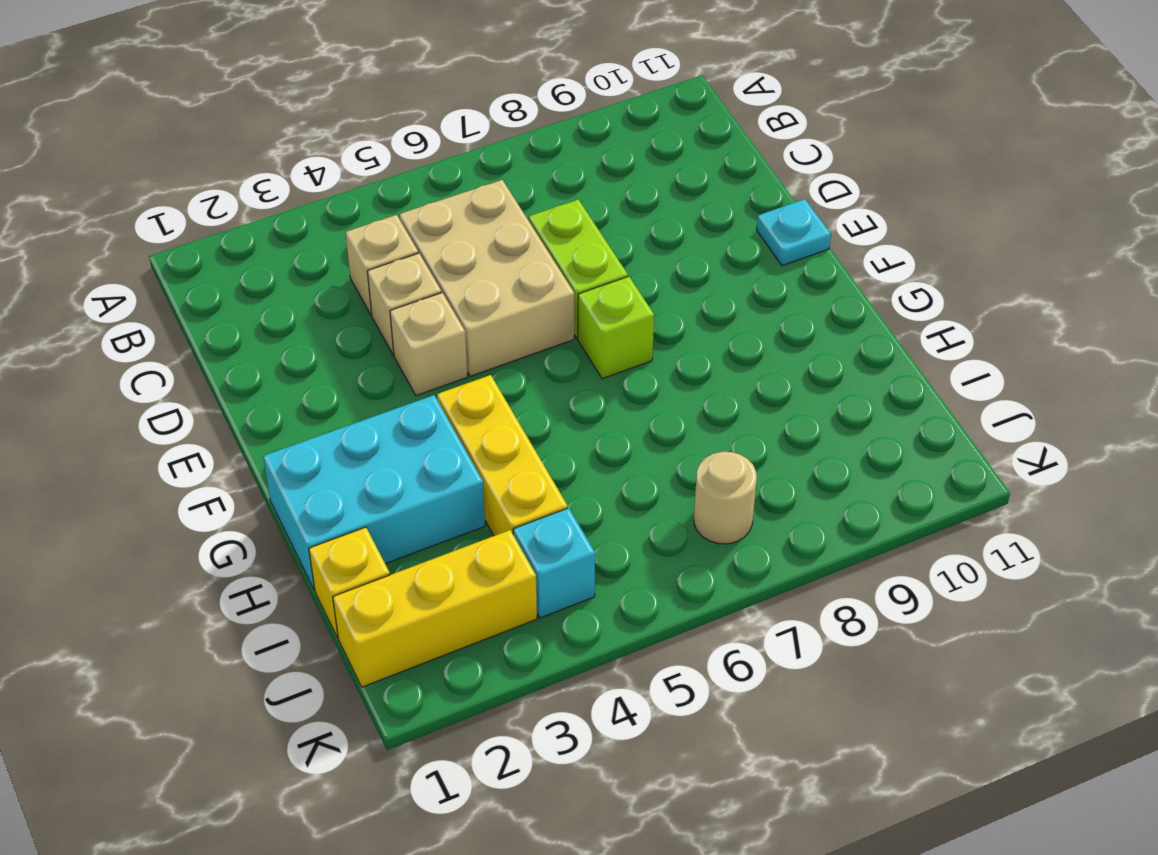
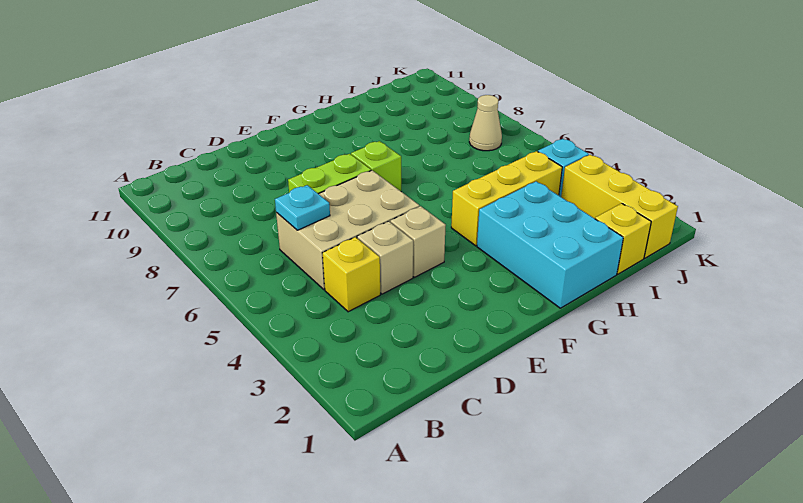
tan 1x1 brick [346,215,418,315] -> yellow 1x1 brick [323,237,380,312]
cyan 1x1 plate [757,199,831,266] -> cyan 1x1 plate moved to [275,185,330,230]
tan 1x1 round brick [694,452,757,544] -> tan 1x1 cone [469,95,502,151]

